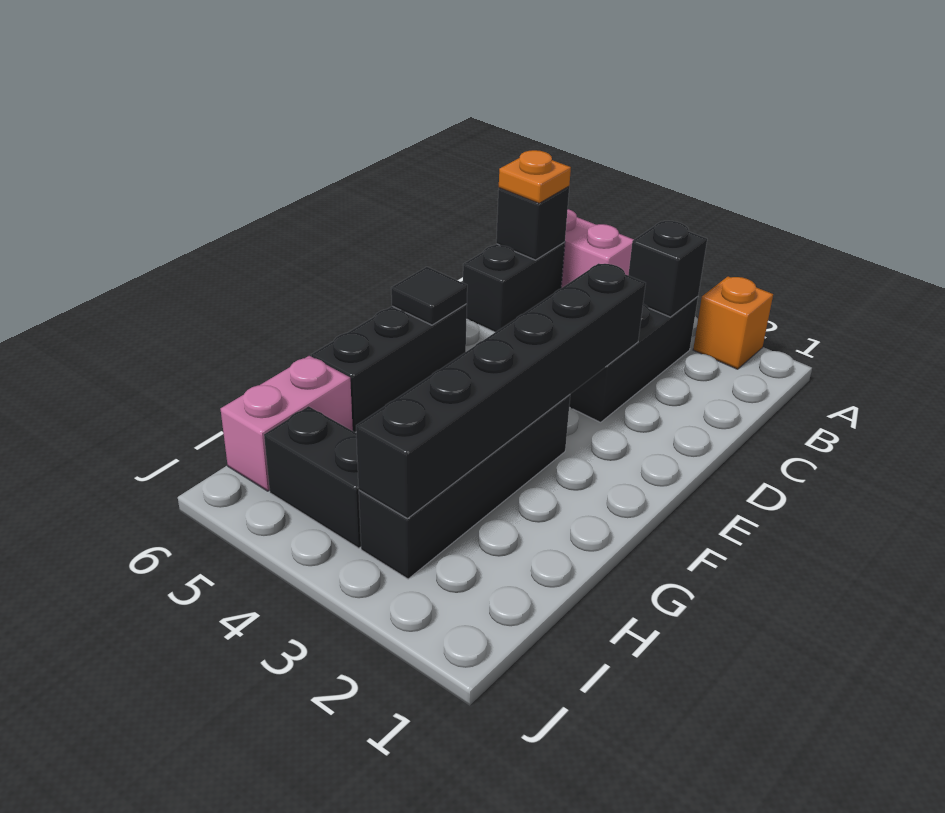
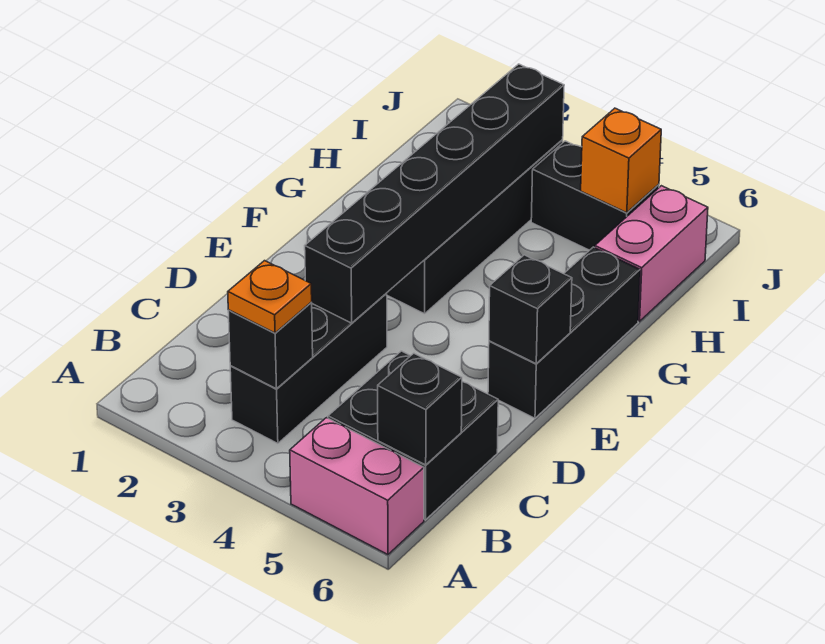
orange 1x1 brick [693,277,773,369] -> orange 1x1 brick moved to [581,108,661,213]
black 1x2 brick [463,242,565,332] -> black 2x2 brick [328,351,498,520]
orange 1x1 plate [499,150,571,203] -> orange 1x1 plate moved to [228,261,312,333]
black 1x1 tile [391,267,467,325] -> black 1x1 brick [489,255,572,364]

